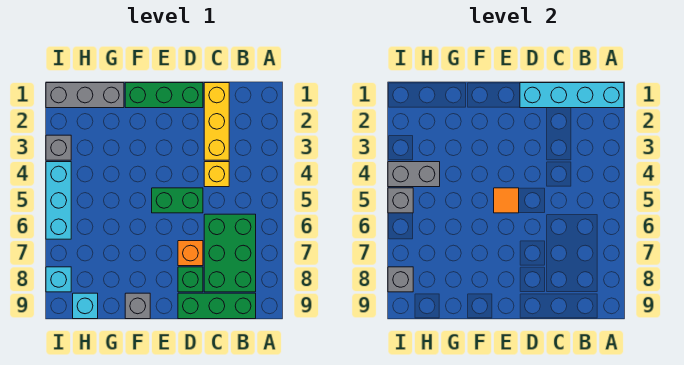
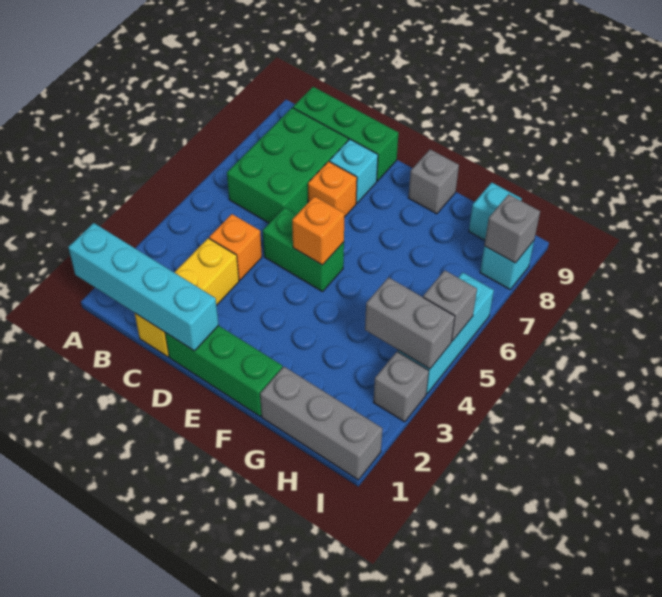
yellow 1x1 brick [204,162,229,187] -> orange 1x1 brick [209,214,262,280]
green 1x1 brick [178,267,203,292] -> cyan 1x1 brick [330,139,378,203]
orange 1x1 tile [494,188,519,213] -> orange 1x1 brick [292,196,345,265]

